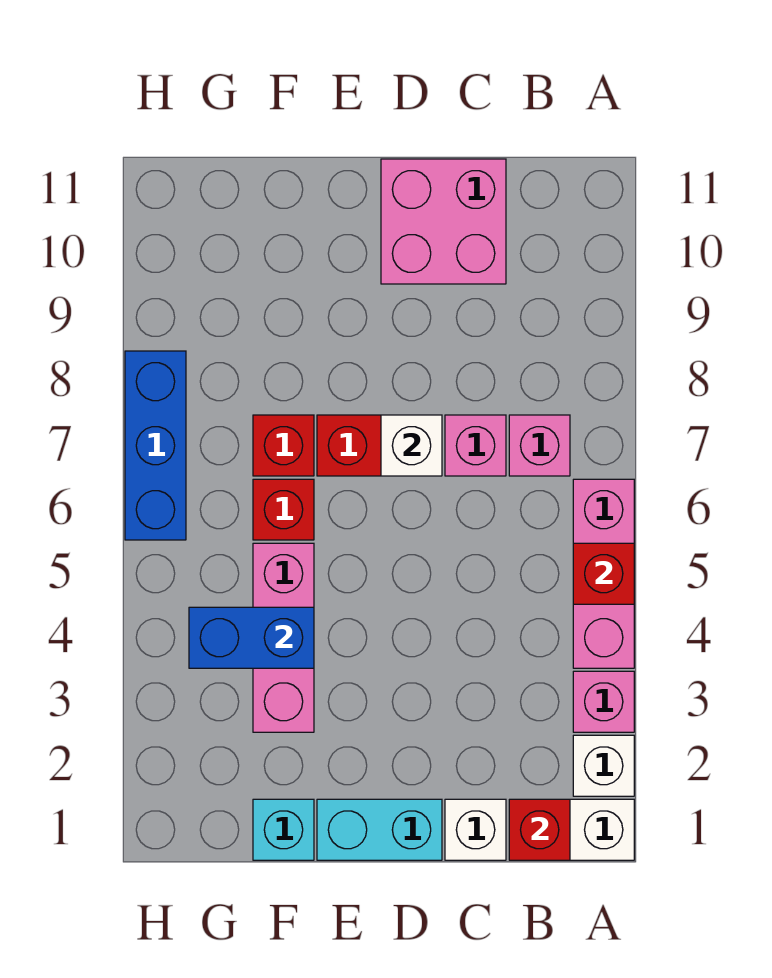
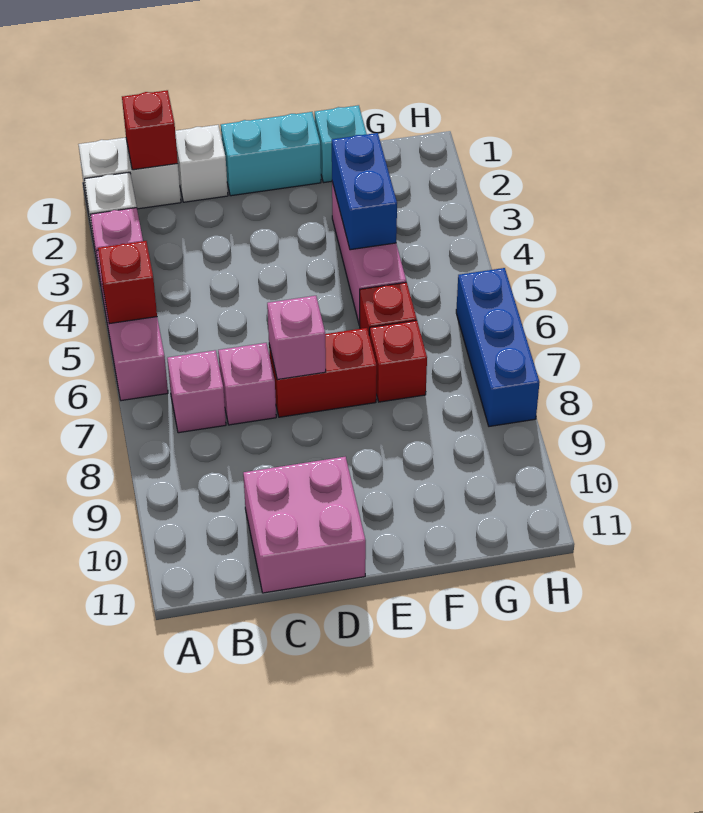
white 1x1 brick [381,415,442,476] -> pink 1x1 brick [267,296,326,380]
blue 1x2 brick [189,607,314,668] -> blue 1x2 brick turned to [332,133,397,250]

